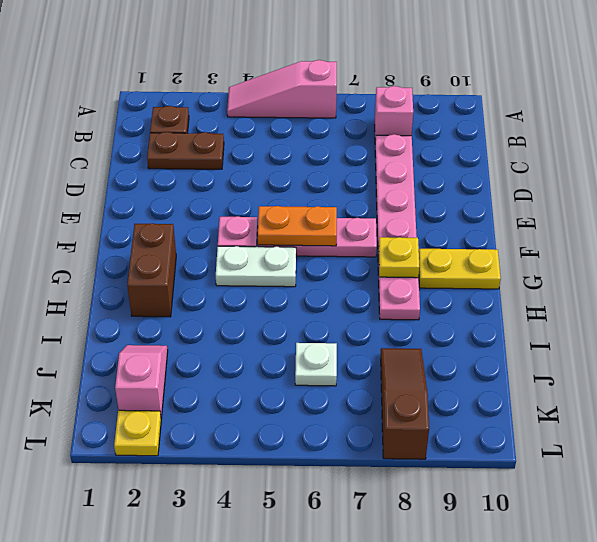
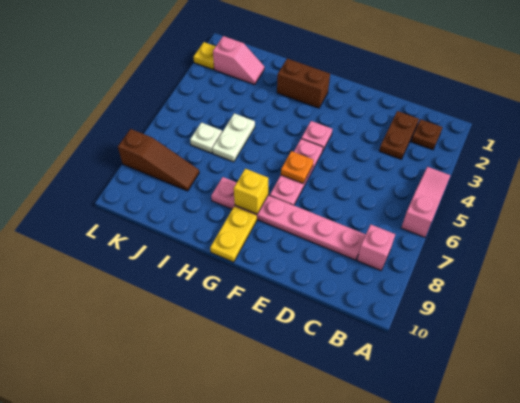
orange 1x2 plate [258,206,337,246] -> orange 1x1 plate [281,151,314,183]
white 1x2 plate [216,246,296,287] -> white 1x2 plate moved to [212,113,255,162]
yellow 1x1 plate [379,237,420,278] -> yellow 1x1 brick [234,169,268,214]

